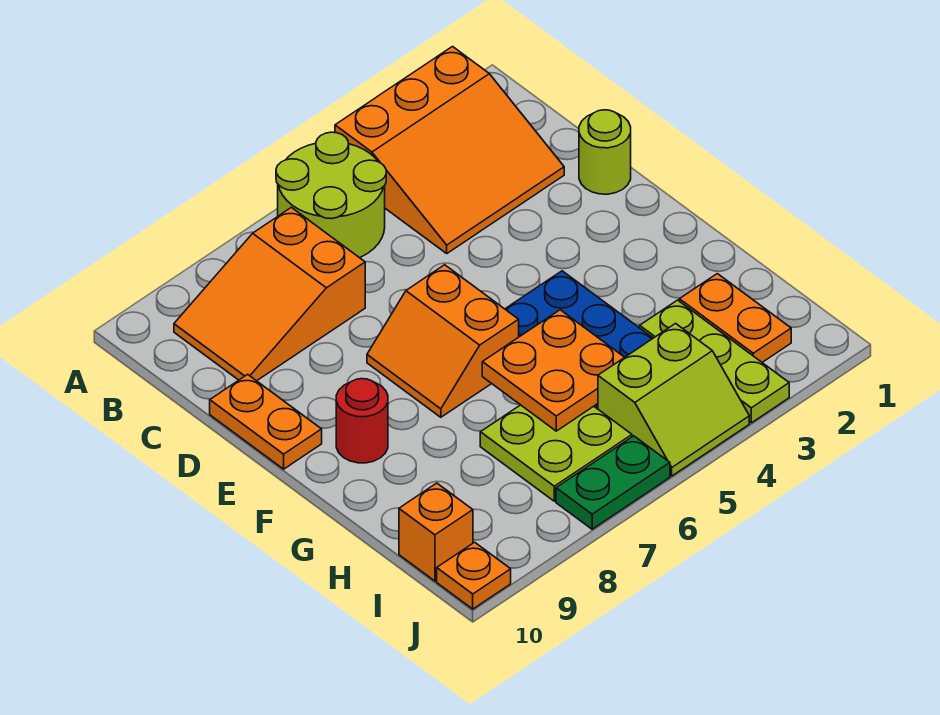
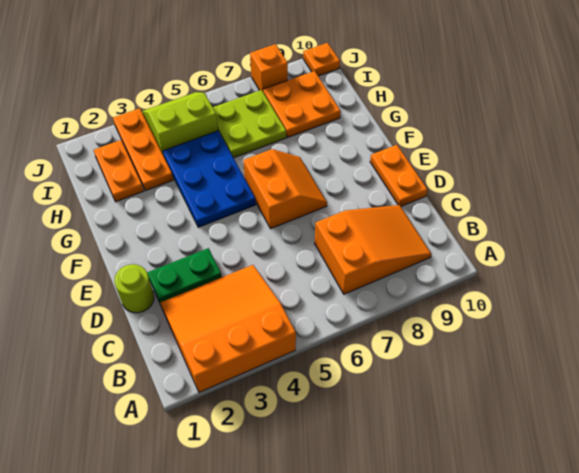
lime 2x2 round brick [276,132,386,258] -> none
red 1x1 round brick [336,379,388,463] -> none
orange 2x2 plate [482,310,624,431] -> orange 2x2 plate moved to [263,71,341,137]
lime 1x3 plate [640,300,789,423] -> orange 1x3 plate [113,108,173,191]
orange 1x1 brick [399,483,473,581] -> orange 1x1 brick moved to [250,44,288,91]
green 1x2 plate [556,436,670,529] -> green 1x2 plate moved to [147,248,221,302]

